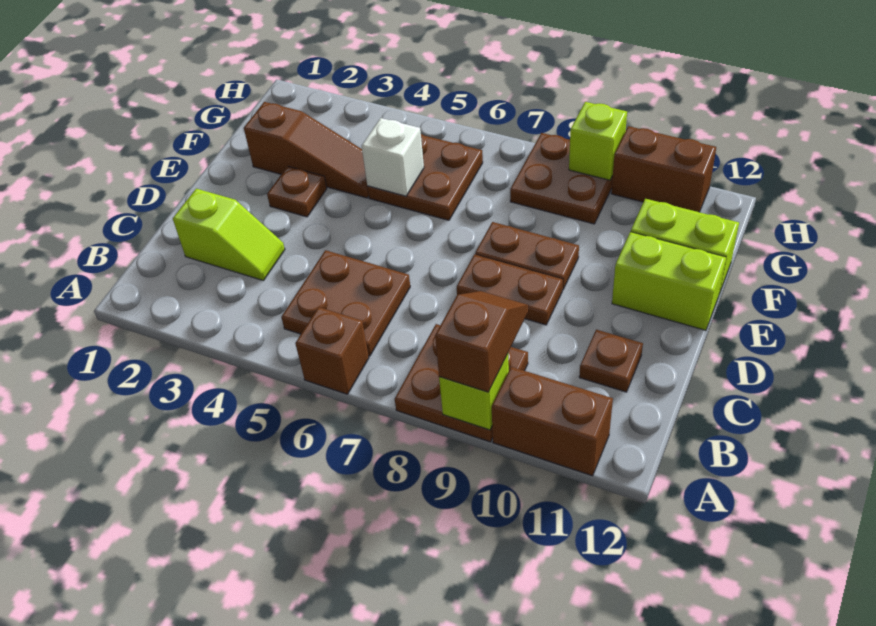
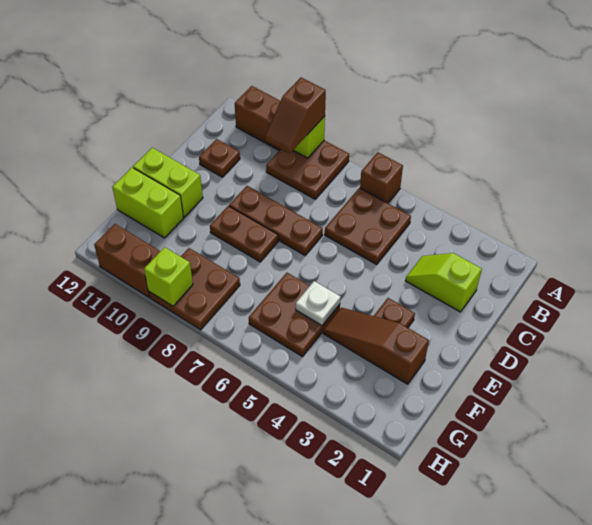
brown 1x2 plate [457,254,563,325] -> brown 1x3 plate [229,186,323,255]
white 1x1 brick [362,118,424,196] -> white 1x1 plate [296,281,341,325]

